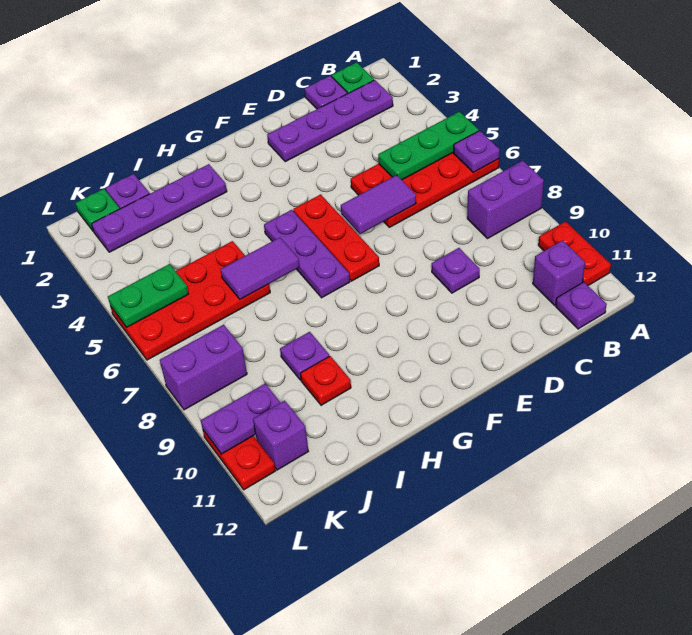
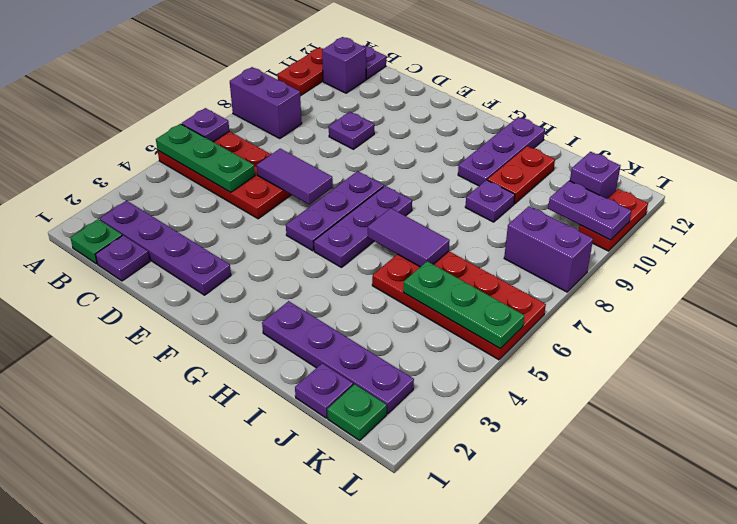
red 1x3 plate [293,194,379,281] -> purple 1x3 plate [286,171,384,251]
none -> purple 1x3 plate [458,117,545,186]
red 1x1 plate [300,356,351,405] -> red 1x2 plate [488,146,555,204]
green 1x2 plate [108,264,188,327] -> green 1x3 plate [403,261,524,349]

